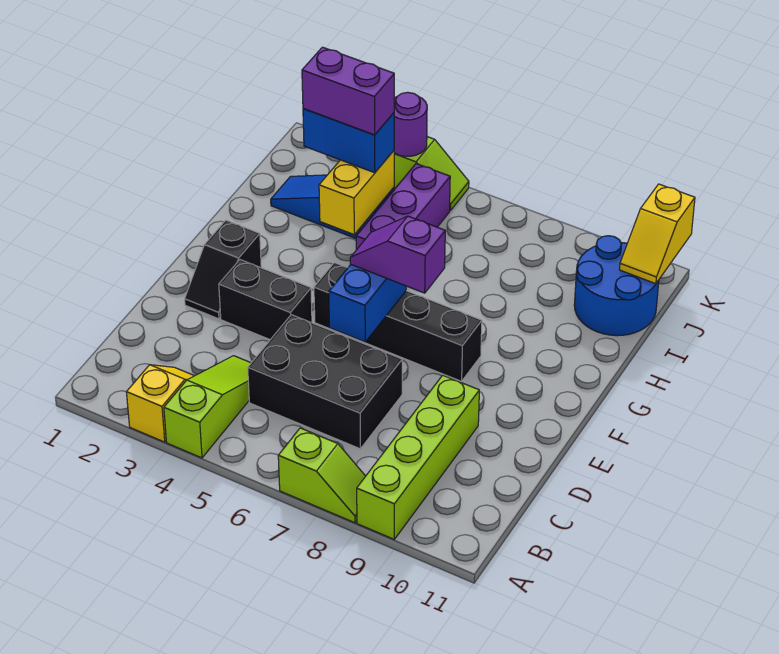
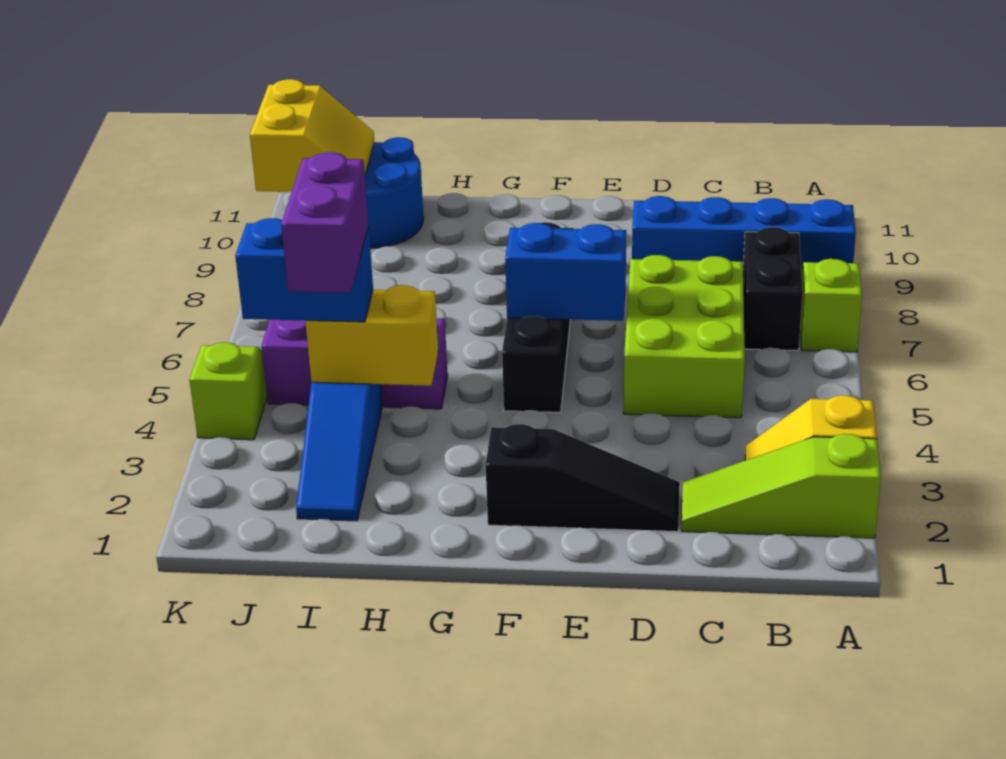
lime 1x3 slope [164,356,251,458] -> lime 1x3 slope moved to [682,434,881,538]
lime 1x4 brick [357,375,479,539] -> blue 1x4 brick [632,196,856,269]
black 2x3 brick [248,315,402,449] -> lime 2x3 brick [624,255,745,418]
black 1x2 slope [185,220,261,319] -> black 1x3 slope [486,424,680,532]
black 1x2 brick [219,260,312,340] -> black 1x2 brick moved to [743,227,803,351]
purple 1x2 slope [350,216,445,293] -> none
blue 1x2 brick [303,108,394,173] -> blue 1x2 brick turned to [235,218,373,322]
yellow 1x2 slope [619,184,695,284] -> yellow 2x2 slope [250,79,374,192]
purple 1x1 round brick [394,92,427,156] -> none

